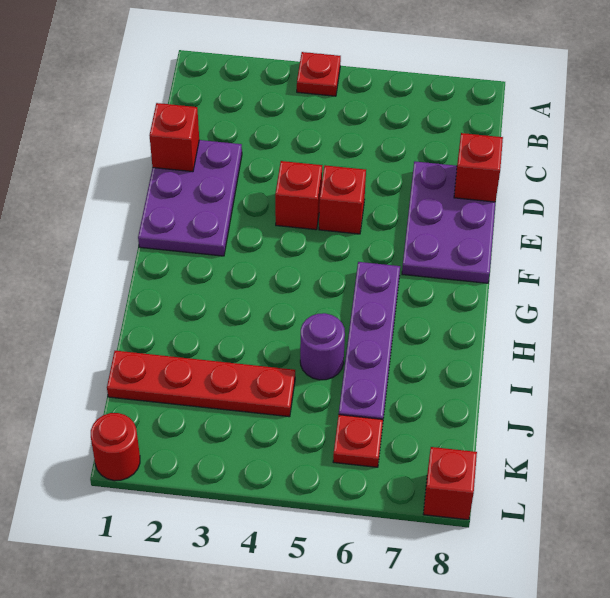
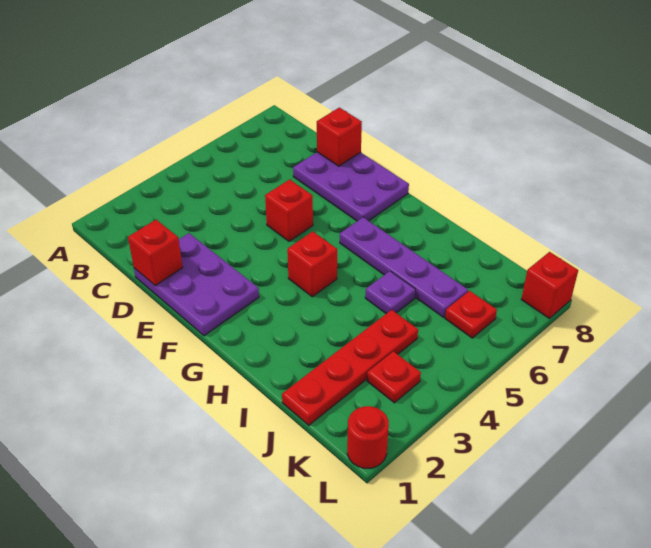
red 1x1 plate [297,52,341,96] -> red 1x1 plate moved to [367,351,421,403]
red 1x1 brick [275,161,322,230] -> red 1x1 brick moved to [287,232,337,297]
purple 1x1 round brick [300,313,345,380] -> purple 1x1 plate [365,271,416,314]

